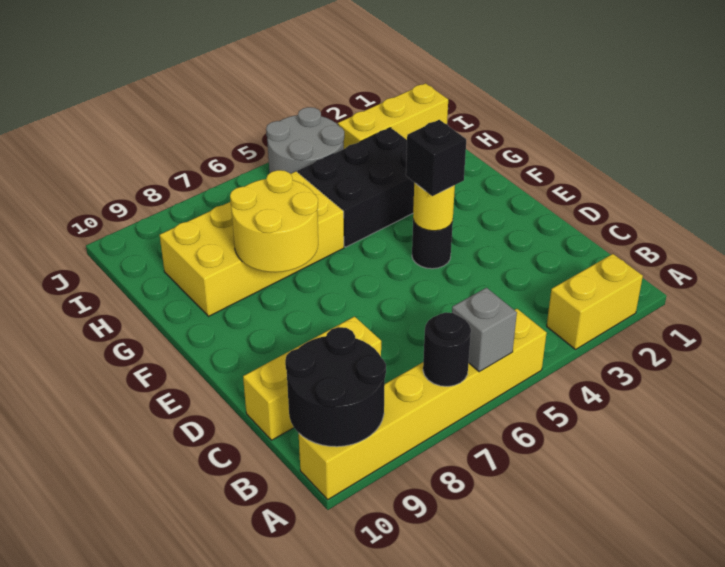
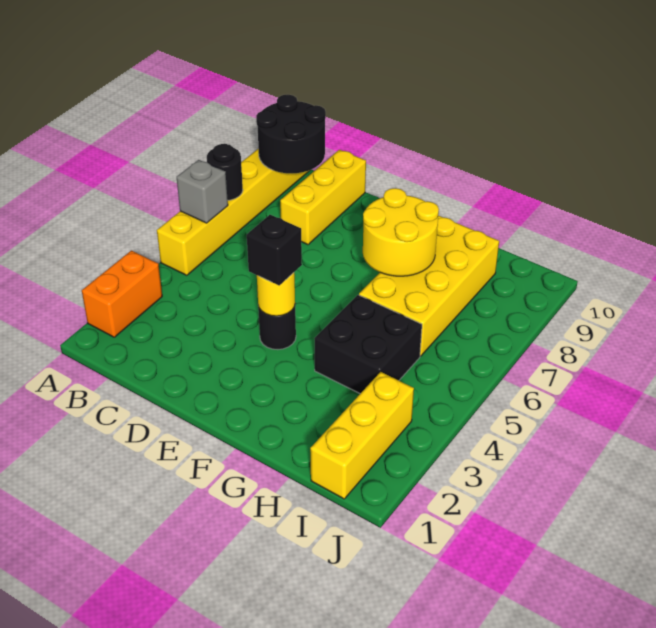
yellow 1x2 brick [547,254,643,349] -> orange 1x2 brick [82,251,162,337]
black 2x3 brick [298,128,414,247] -> black 2x2 brick [314,295,422,394]
grey 2x2 round brick [266,107,344,174] -> none

